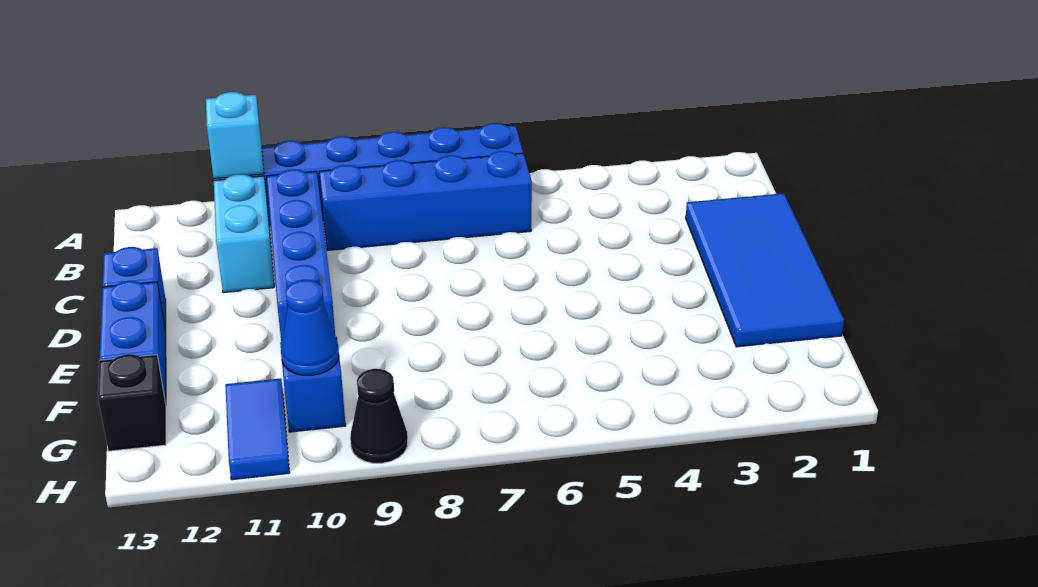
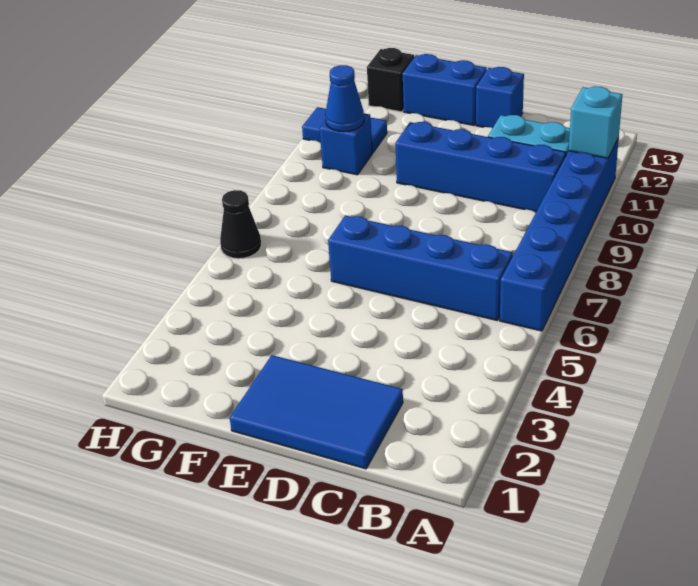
blue 1x4 brick [319,151,532,250] -> blue 1x4 brick turned to [328,216,513,321]
blue 2x4 tile [686,193,844,347] -> blue 2x3 tile [230,355,403,469]
black 1x1 cone [350,369,408,463] -> black 1x1 cone moved to [220,190,261,259]

